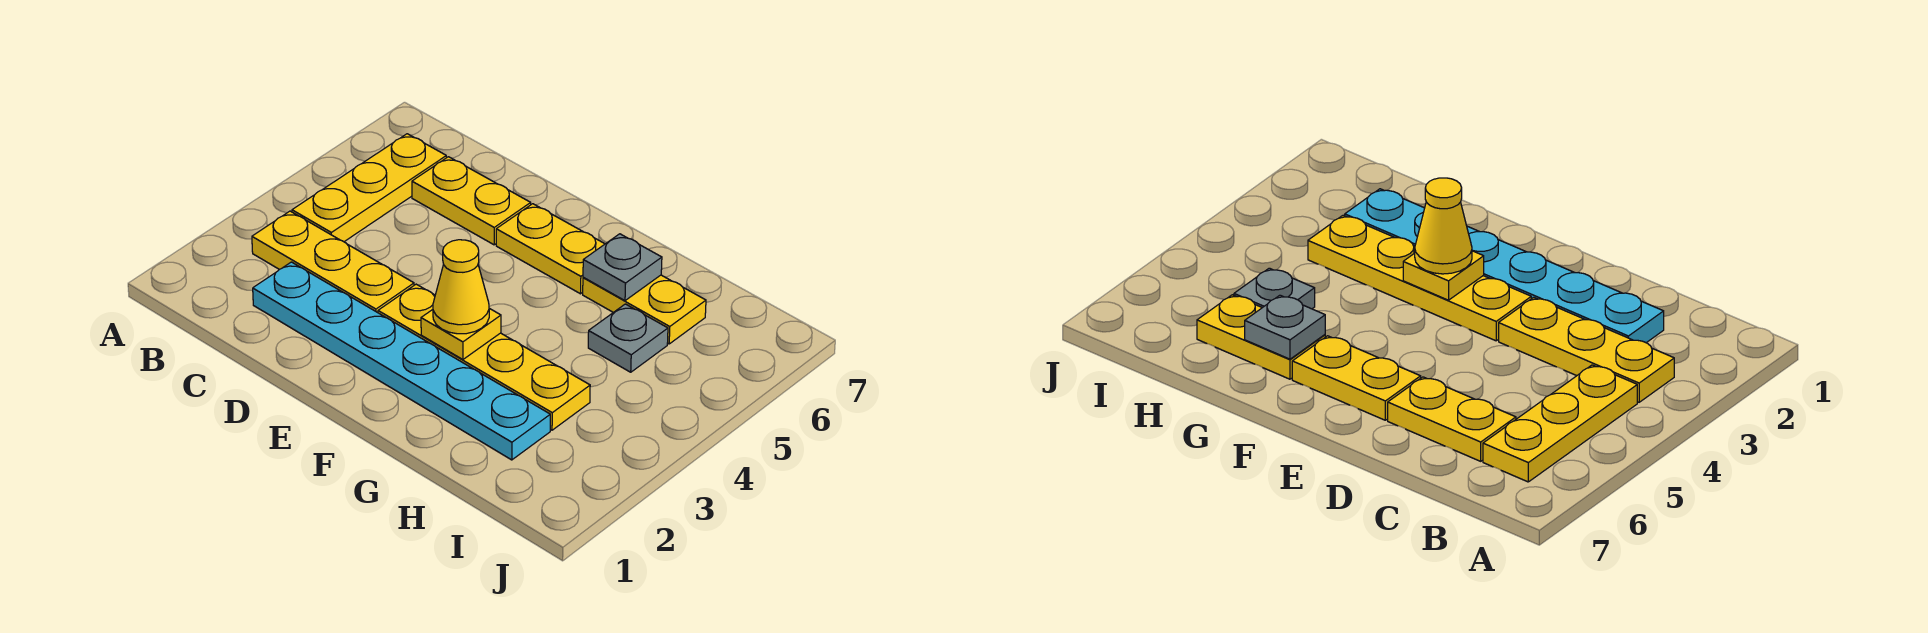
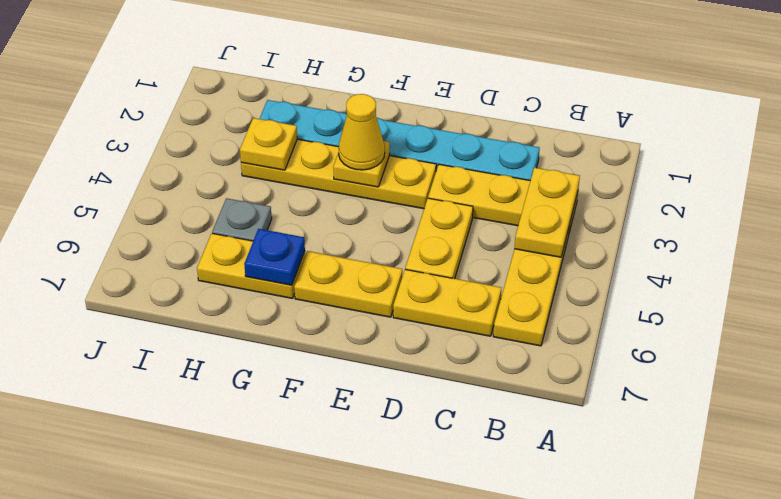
none -> yellow 1x2 plate [514,168,580,257]
none -> yellow 1x2 plate [405,198,473,279]
grey 1x1 plate [583,234,662,301] -> blue 1x1 plate [244,229,305,285]
none -> yellow 1x1 plate [240,118,297,170]

